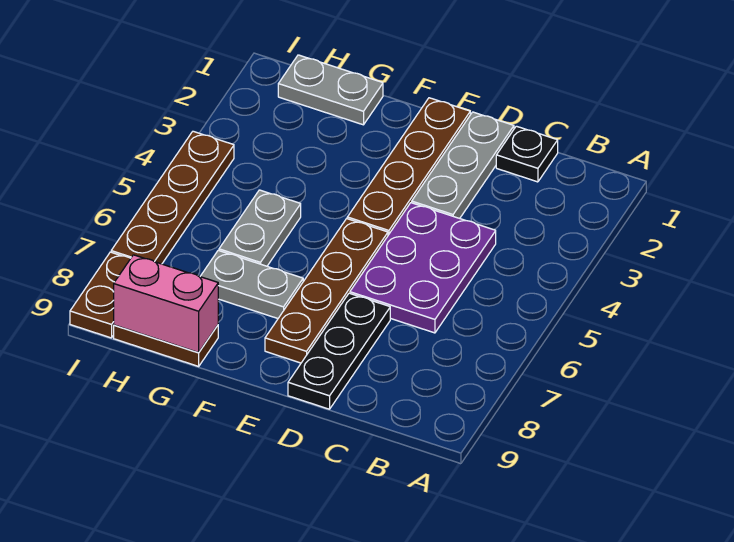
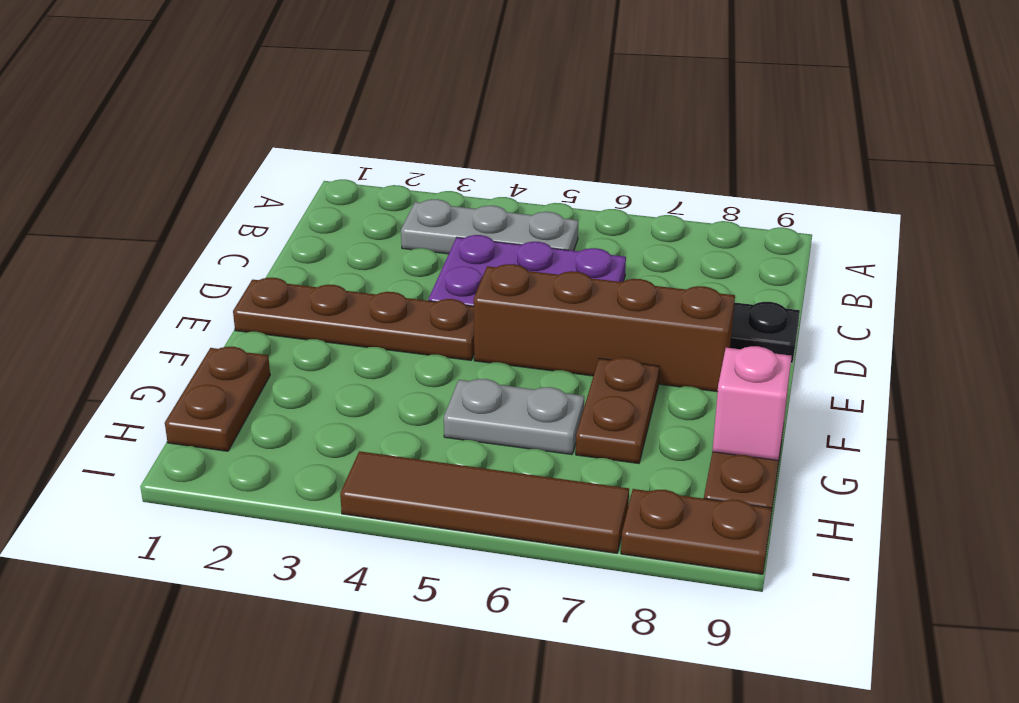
black 1x1 plate [496,126,558,182] -> none
grey 1x3 plate [412,112,514,218] -> grey 1x3 plate moved to [401,199,578,254]
brown 1x4 plate [265,219,388,363] -> brown 1x4 brick [474,264,735,392]
grey 1x2 plate [200,251,303,318] -> brown 1x2 plate [576,357,659,464]
grey 1x2 plate [278,55,383,125] -> brown 1x2 plate [165,347,270,451]
pink 1x2 brick [114,255,218,353] -> pink 1x1 brick [712,346,792,461]
brown 1x4 plate [111,131,234,264] -> brown 1x4 tile [340,451,629,553]

